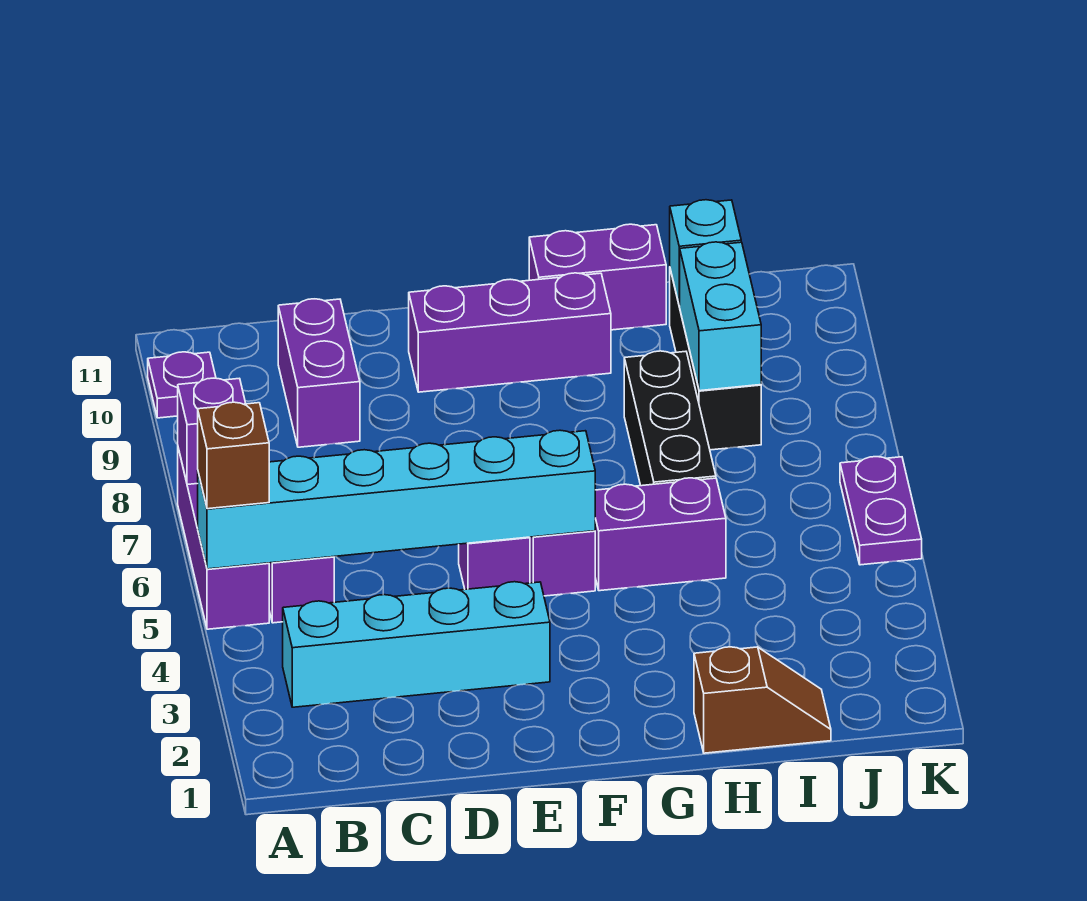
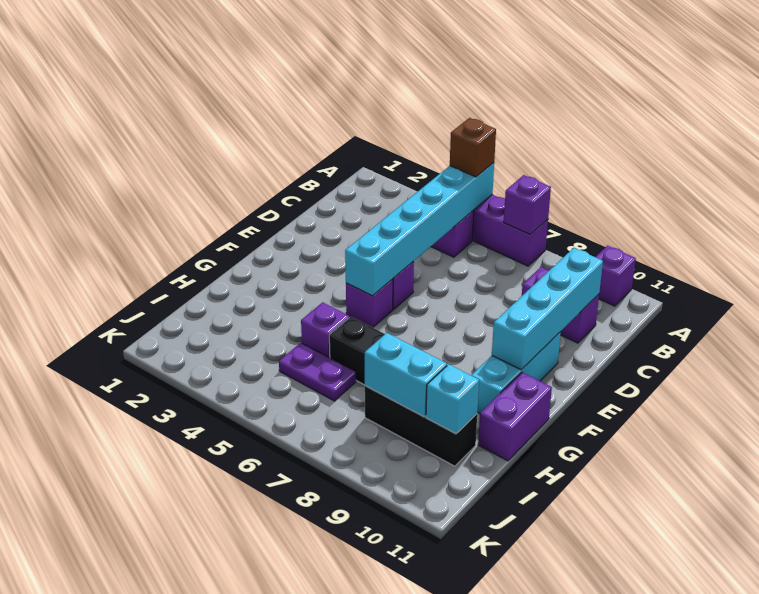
purple 1x1 plate [148,352,216,418] -> purple 1x1 brick [596,246,636,306]
cyan 1x4 brick [283,582,550,707] -> cyan 1x4 brick moved to [492,248,603,370]
purple 1x3 brick [409,273,611,392] -> cyan 1x3 brick [471,332,561,413]
purple 1x2 brick [595,478,726,591] -> purple 1x1 brick [301,302,349,358]
brown 1x2 slope [694,647,831,753] -> none
purple 1x2 plate [840,457,922,565] -> purple 1x2 plate moved to [279,343,356,401]

